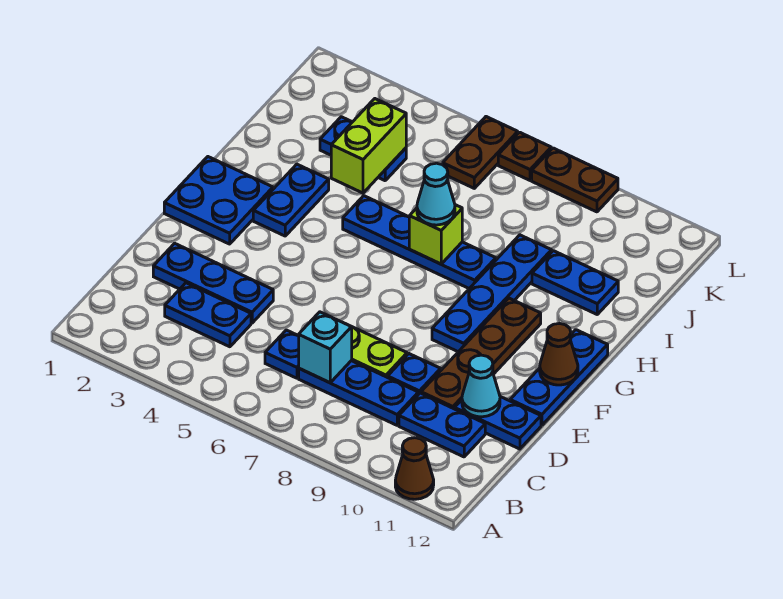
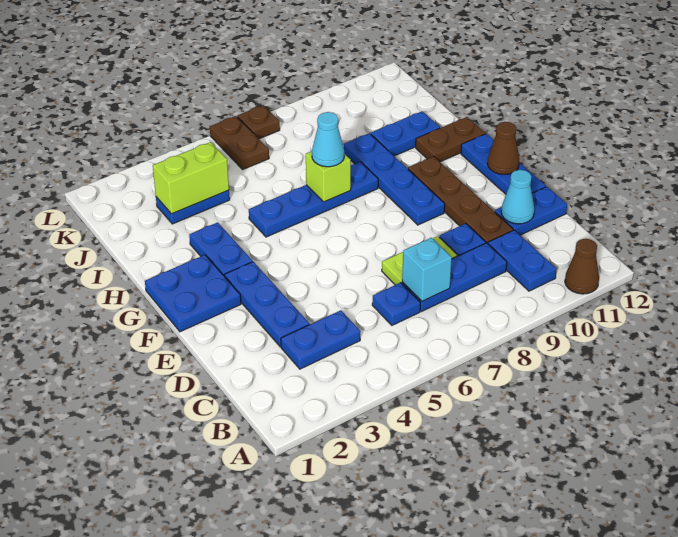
blue 1x2 plate [399,393,485,457] -> blue 1x2 plate turned to [488,230,557,291]
blue 1x3 plate [153,243,273,323] -> blue 1x3 plate turned to [225,262,310,347]
lime 1x2 brick [331,99,406,193] -> lime 1x2 brick turned to [153,142,229,214]
brown 1x2 plate [532,148,618,212] -> brown 1x2 plate moved to [416,117,485,162]

